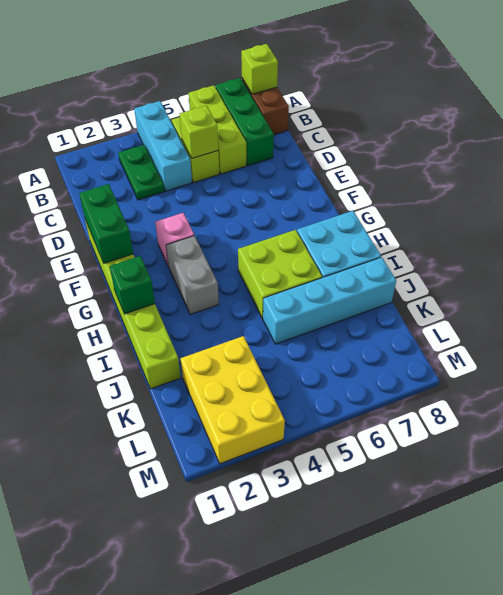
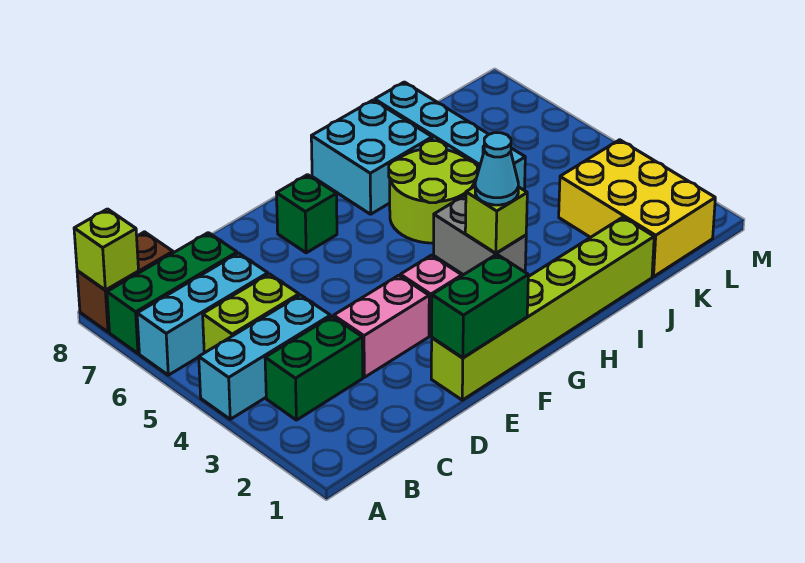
lime 1x3 brick [189,85,246,174] -> cyan 1x3 brick [137,253,268,375]
green 1x2 plate [118,145,164,200] -> green 1x2 brick [265,317,363,420]
lime 1x1 brick [180,106,218,158] -> lime 1x1 brick moved to [465,187,527,253]
none -> pink 1x2 brick [334,275,429,377]
grey 1x2 brick [166,236,219,315] -> grey 1x2 brick turned to [434,196,526,275]
green 1x1 brick [110,256,155,314] -> green 1x1 brick moved to [277,175,337,253]
none -> cyan 1x1 cone [475,133,518,205]
lime 2x2 brick [238,230,322,319] -> lime 2x2 round brick [389,141,477,243]
yellow 2x3 brick [181,336,285,464] -> yellow 2x3 brick turned to [559,140,715,277]

